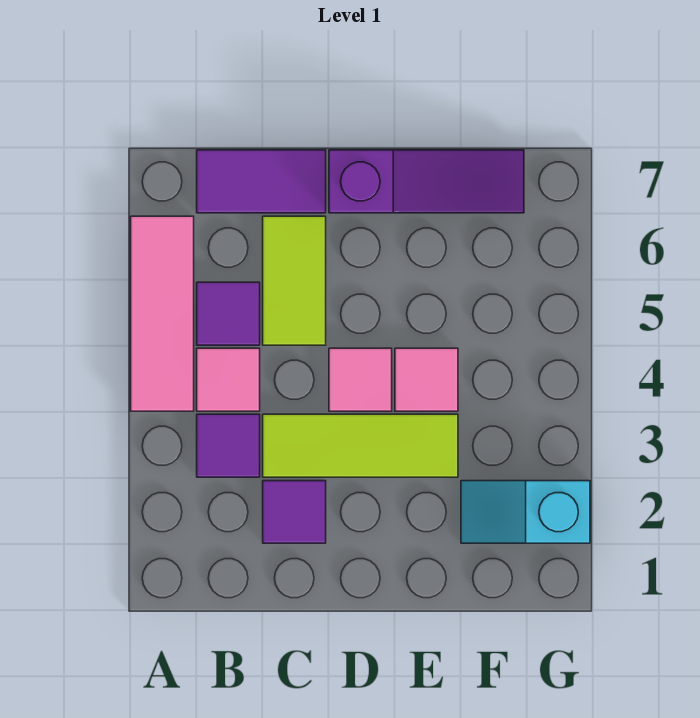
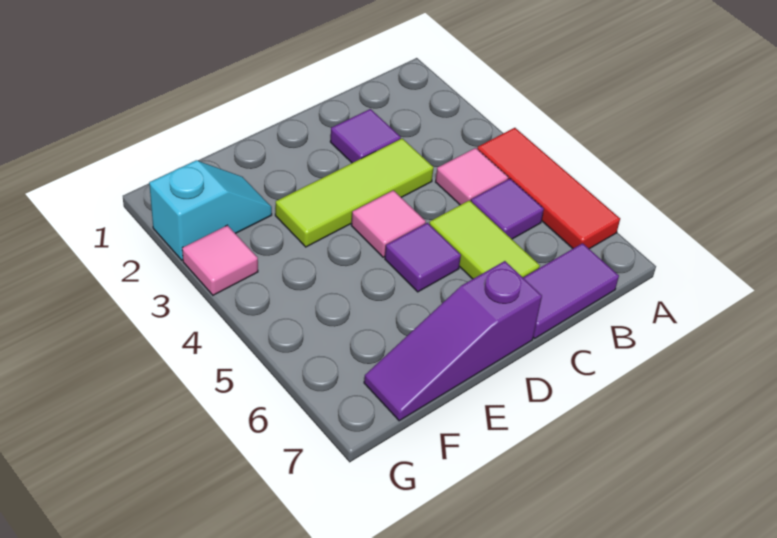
pink 1x3 tile [131,216,194,411] -> red 1x3 tile [477,128,620,249]
purple 1x1 tile [197,414,260,477] -> purple 1x1 tile moved to [385,223,461,292]
pink 1x1 tile [395,348,458,411] -> pink 1x1 tile moved to [182,225,258,295]

